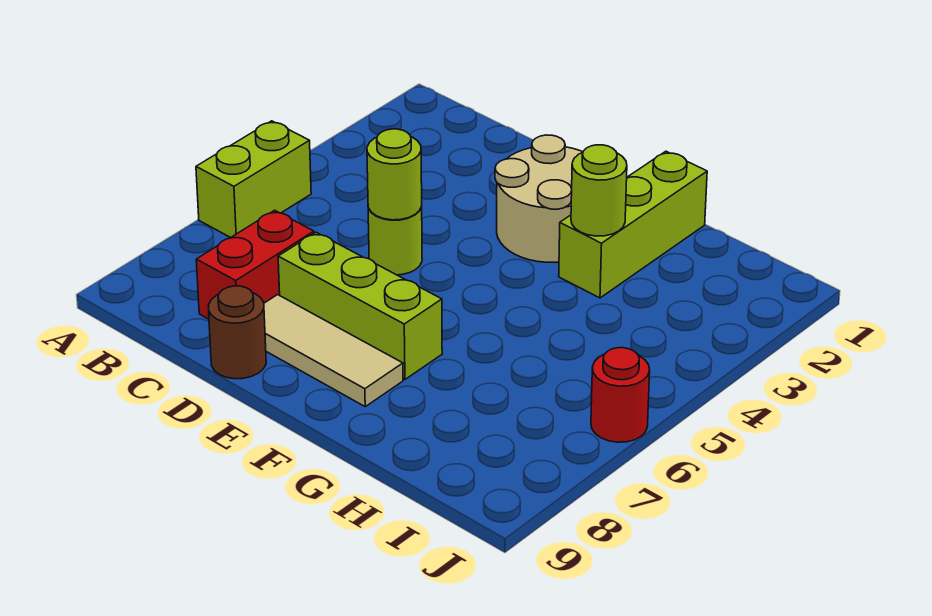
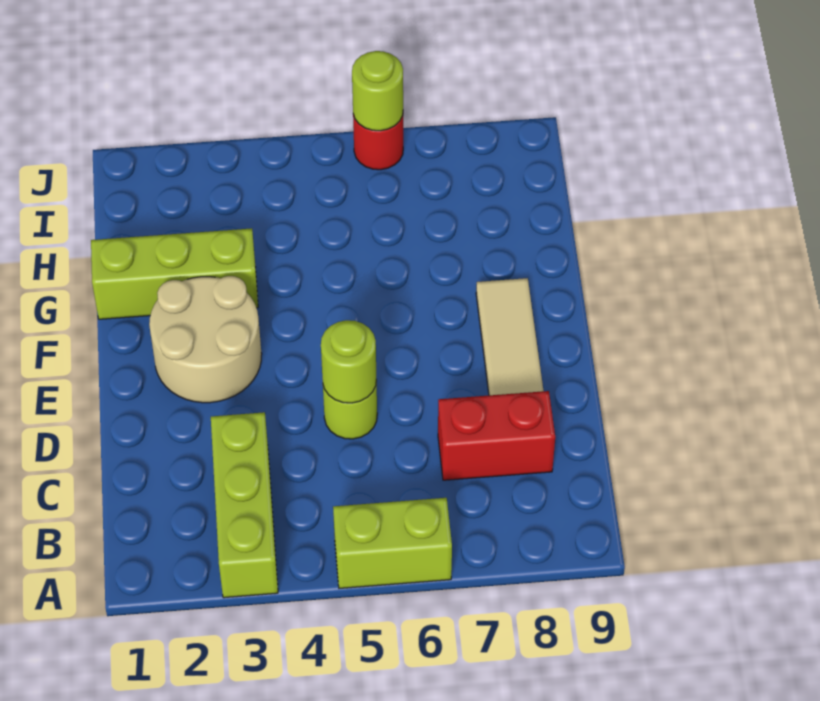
lime 1x3 brick [278,232,442,379] -> lime 1x3 brick moved to [211,412,278,598]
brown 1x1 round brick [208,286,266,379] -> none
lime 1x1 round brick [571,145,627,236] -> lime 1x1 round brick moved to [352,51,403,131]

